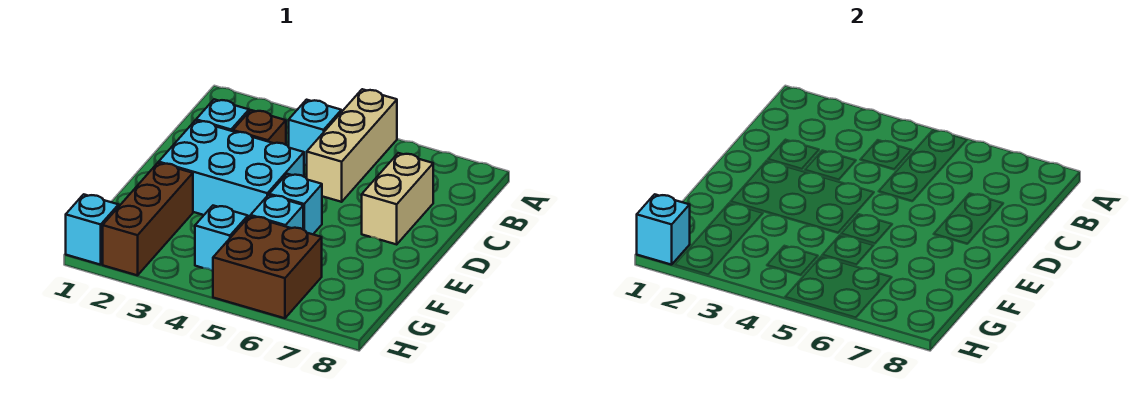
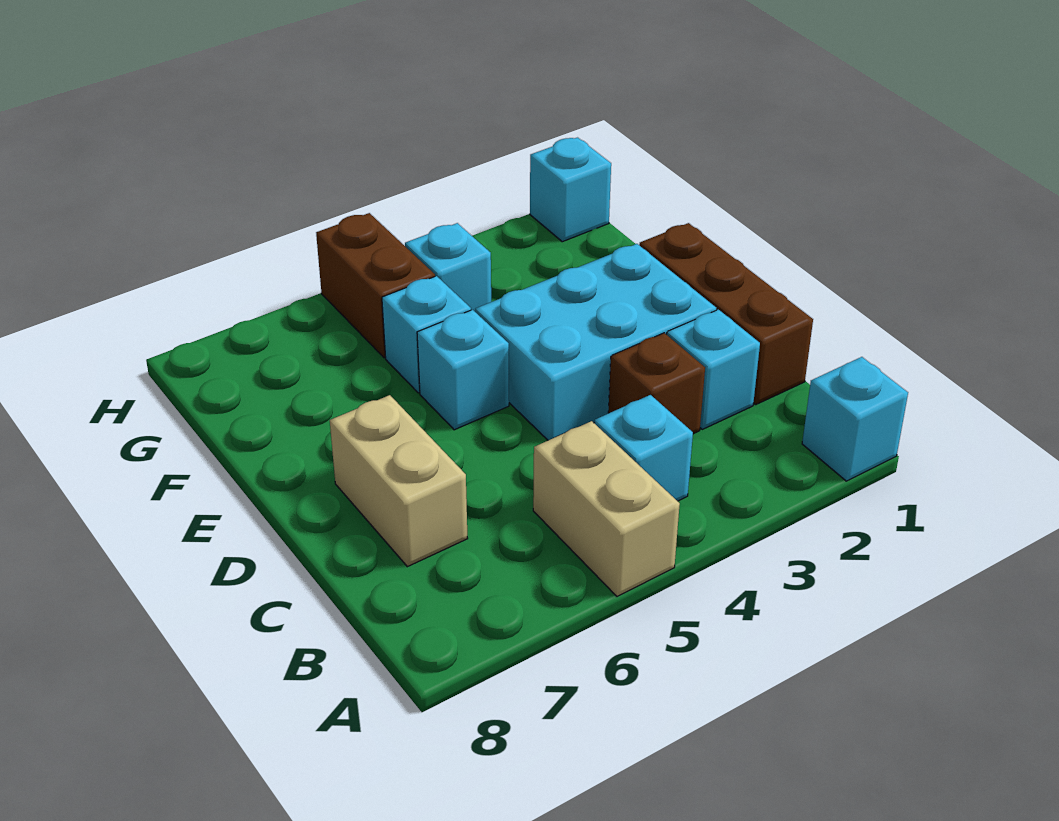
tan 1x3 brick [307,89,397,202] -> tan 1x2 brick [533,421,680,596]
brown 1x3 brick [103,163,193,275] -> brown 1x3 brick moved to [639,223,813,404]
brown 2x2 brick [213,216,322,318] -> brown 1x2 brick [316,213,435,358]
cyan 1x1 brick [637,194,690,265] -> cyan 1x1 brick moved to [802,357,908,481]

